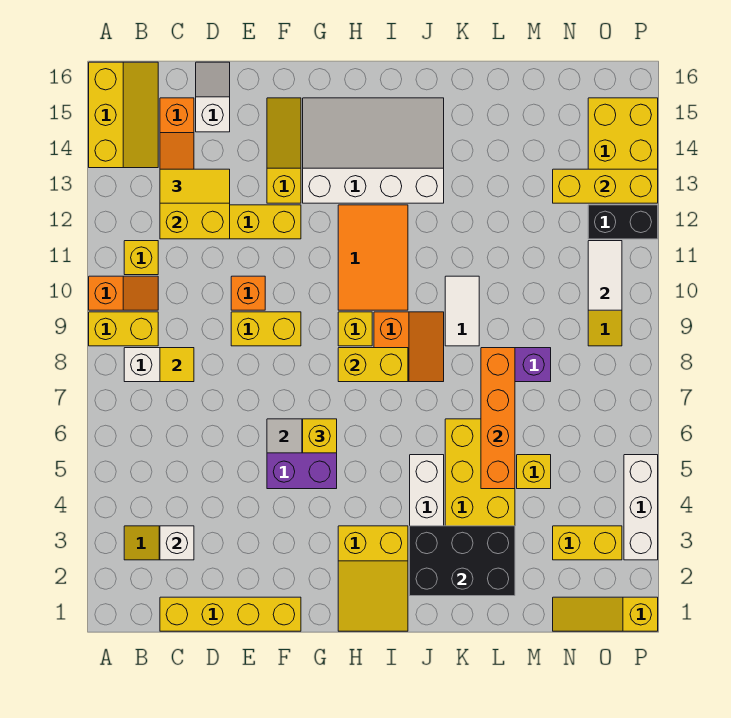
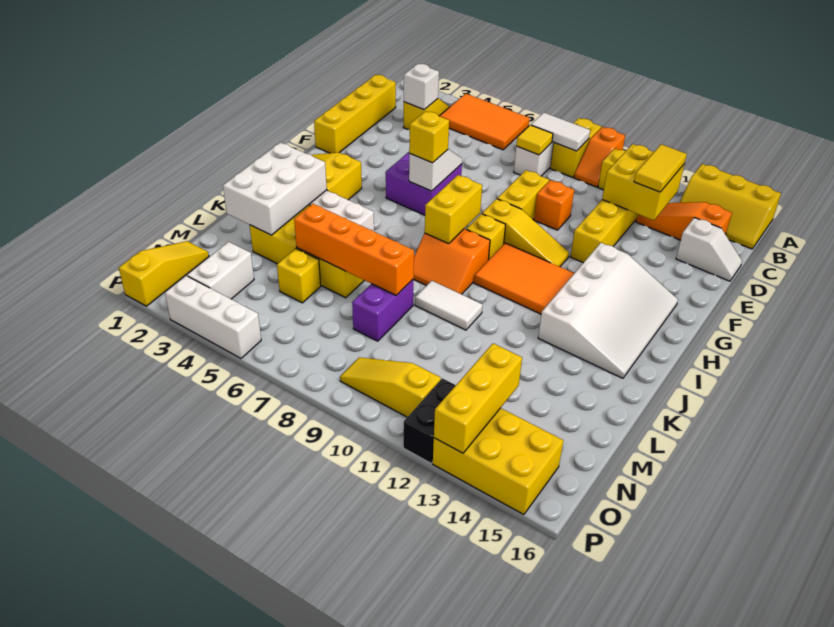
none -> orange 2x3 tile [440,94,530,150]
yellow 1x3 slope [267,98,301,203] -> yellow 1x3 slope moved to [482,199,569,267]
black 2x3 brick [410,526,515,596] -> white 2x3 brick [223,142,327,235]
yellow 1x2 brick [553,526,622,560] -> white 1x2 brick [187,242,254,299]
white 1x2 tile [588,241,622,310] -> white 1x2 tile moved to [531,112,590,151]

